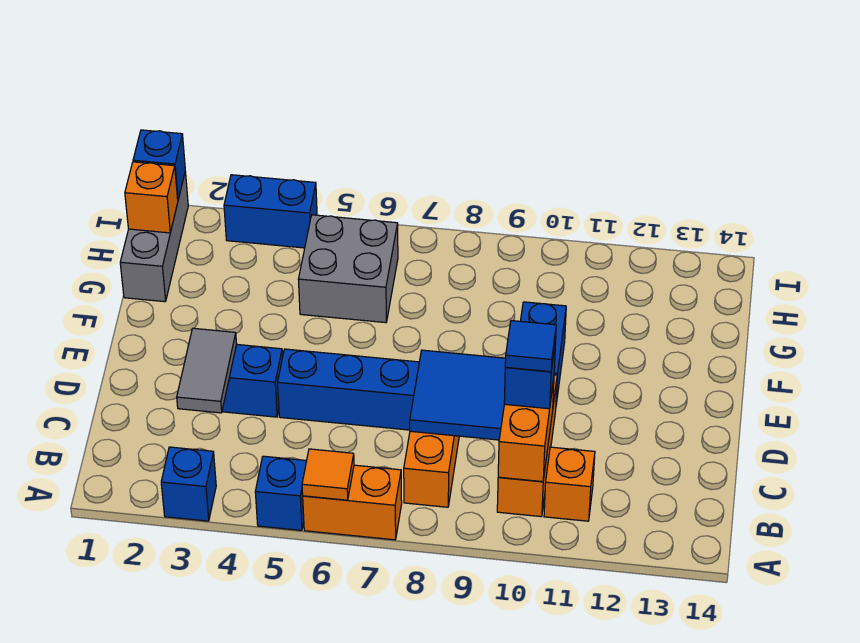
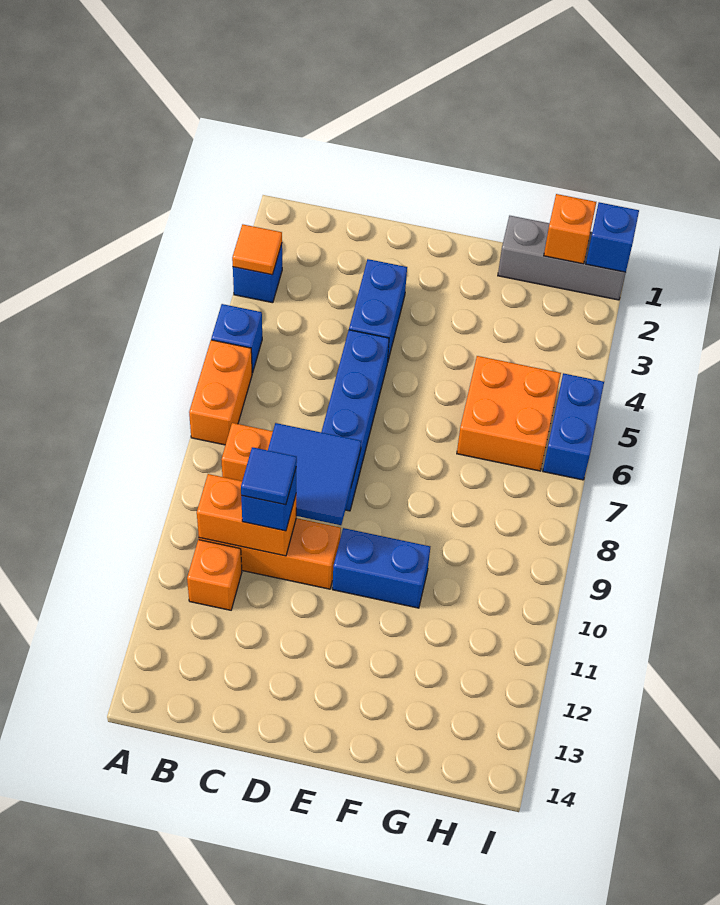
orange 1x1 tile [302,449,354,500] -> orange 1x1 tile moved to [232,224,282,275]
grey 1x2 tile [177,328,237,413] -> none
grey 2x2 brick [298,215,398,323] -> orange 2x2 brick [457,356,561,471]
blue 1x2 brick [224,175,317,248] -> blue 1x2 brick moved to [543,373,604,480]

